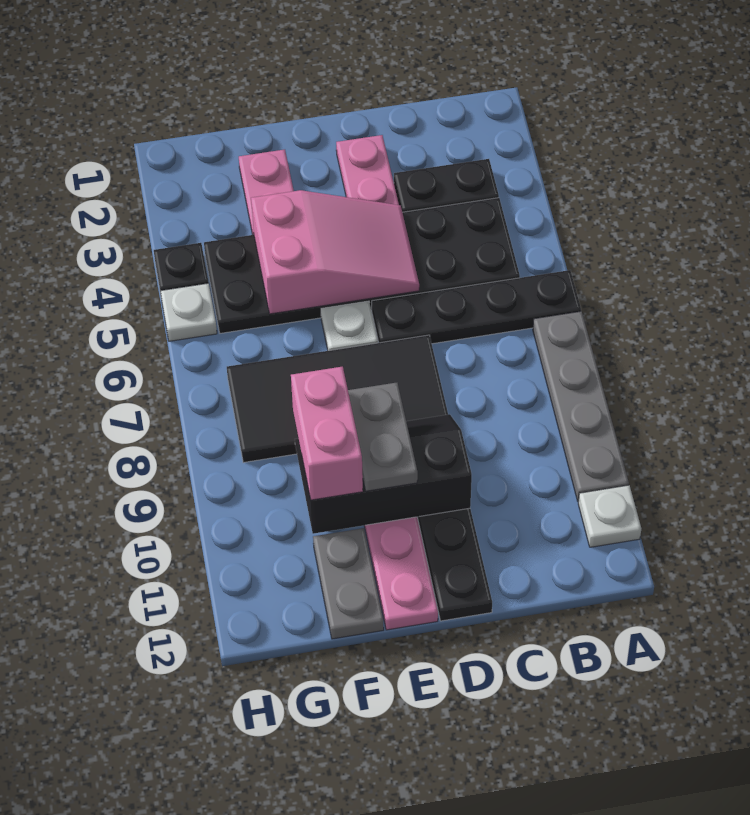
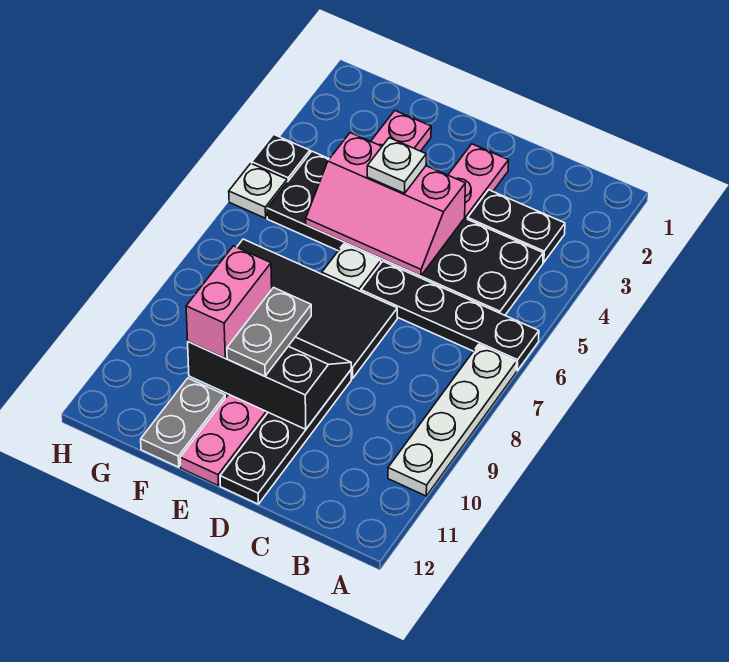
grey 1x4 plate [533,311,629,501] -> white 1x4 plate [388,345,517,496]
white 1x1 plate [578,485,641,547] -> white 1x1 plate moved to [367,138,426,193]
pink 2x3 slope [251,190,419,314] -> pink 2x3 slope turned to [306,133,465,276]

